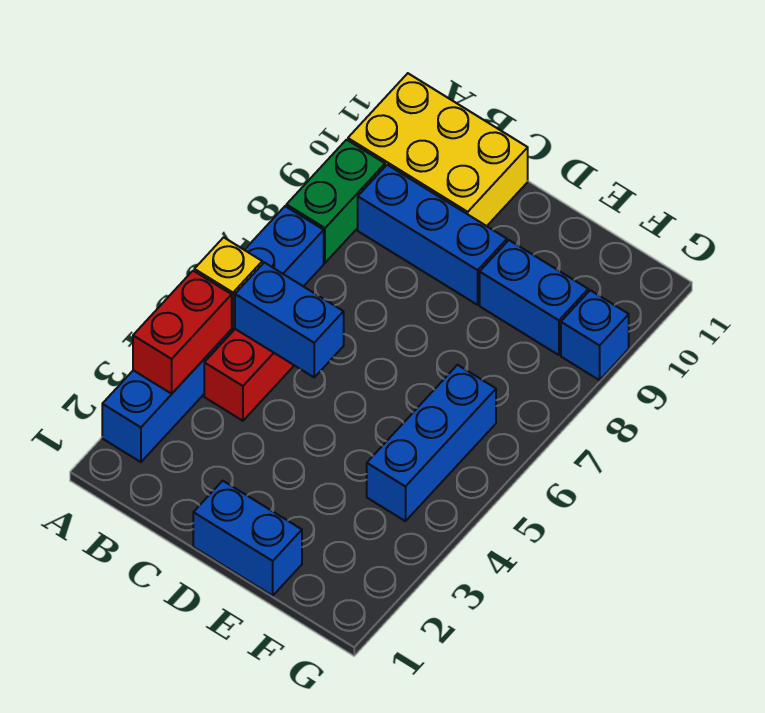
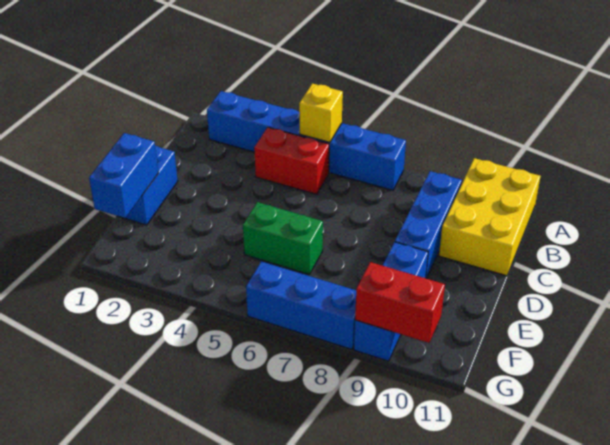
red 1x2 brick [133,271,232,394] -> red 1x2 brick moved to [355,262,445,343]
green 1x2 brick [286,140,385,263] -> green 1x2 brick moved to [243,202,323,275]
blue 1x2 brick [235,262,344,377] -> blue 1x2 brick moved to [89,133,158,218]
blue 1x3 brick [367,365,496,521] -> blue 1x3 brick moved to [246,261,356,349]

